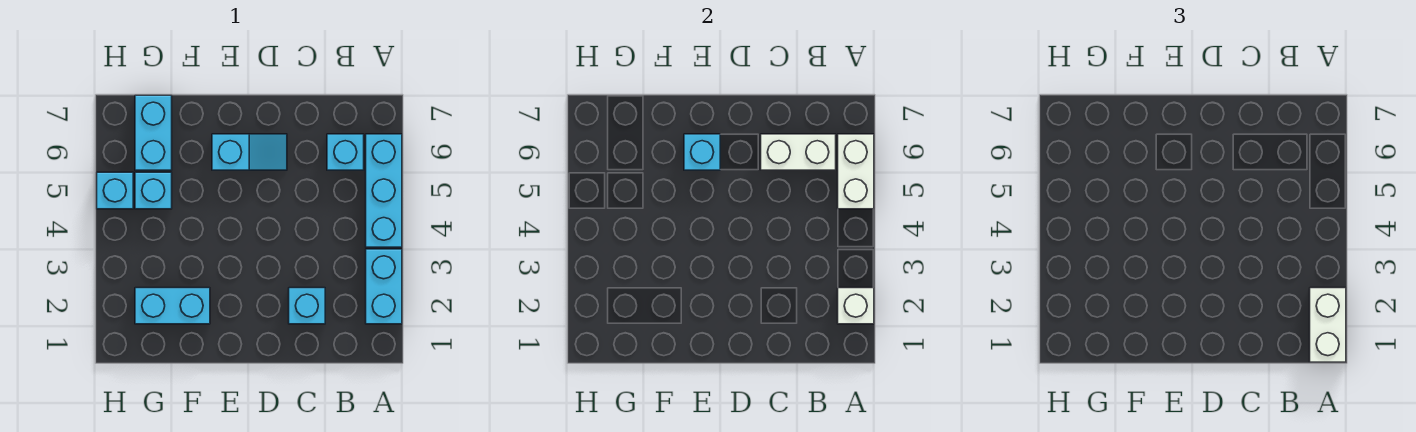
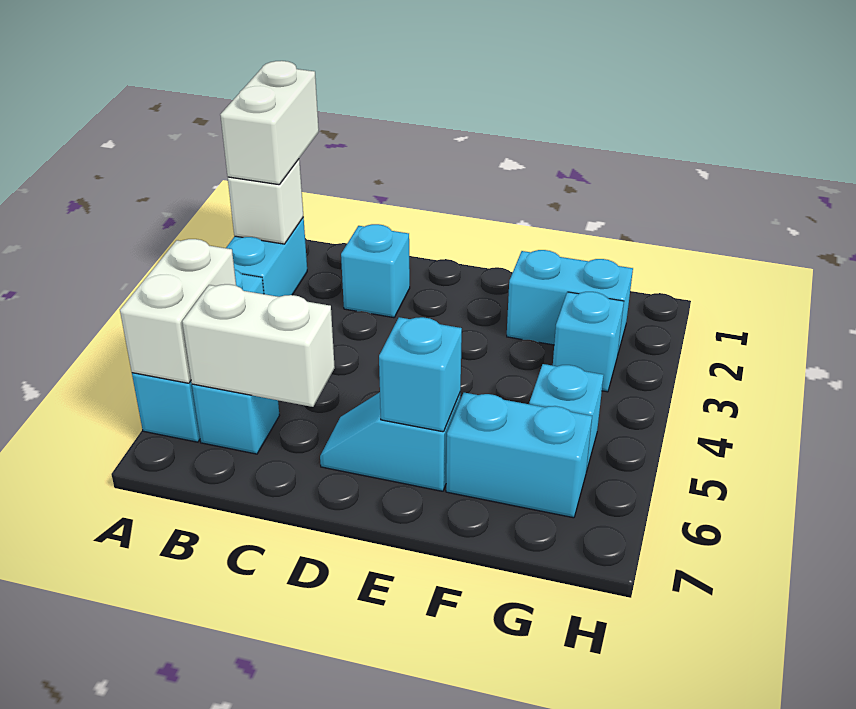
cyan 1x2 brick [135,95,172,170] -> cyan 1x2 brick turned to [446,393,592,518]
cyan 1x1 brick [97,172,133,209] -> cyan 1x1 brick moved to [553,292,624,392]

